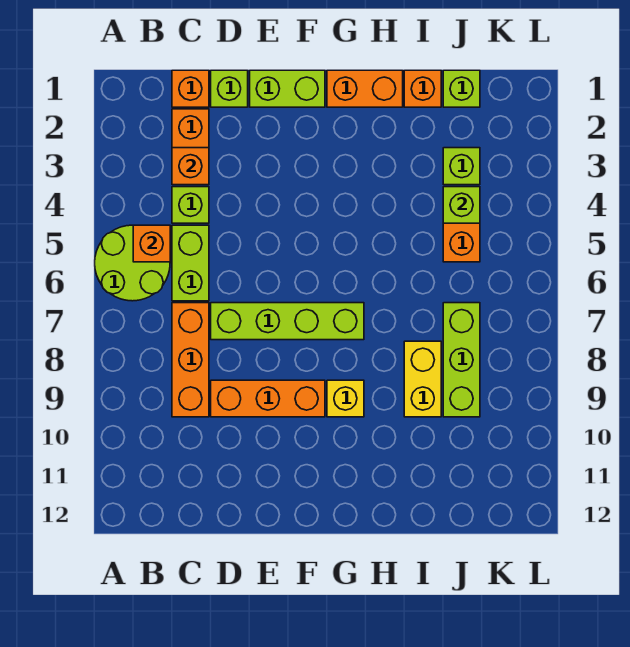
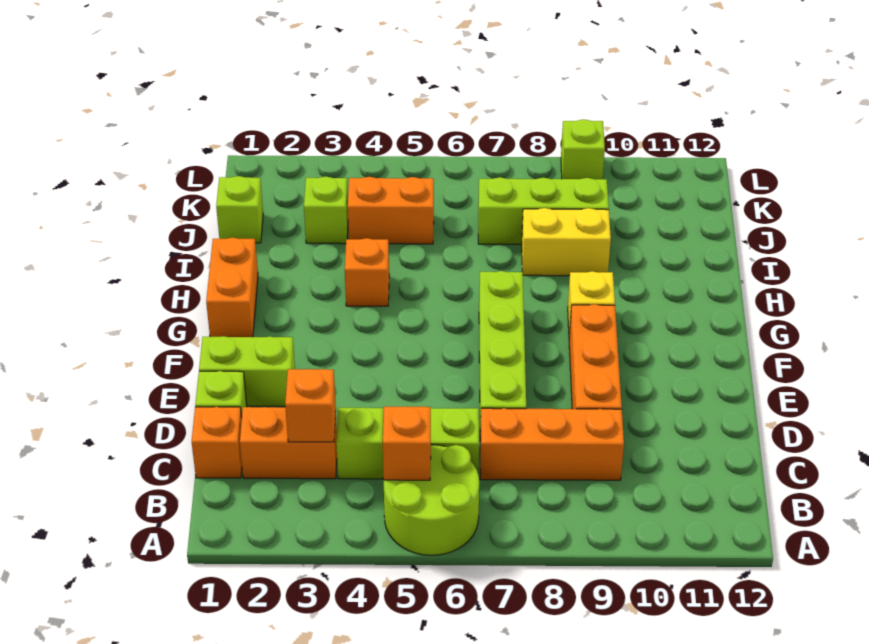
lime 1x2 brick [250,70,325,107] -> lime 1x2 brick turned to [199,336,295,407]
orange 1x1 brick [404,70,441,107] -> orange 1x1 brick moved to [345,238,389,306]
lime 1x1 brick [443,187,480,223] -> lime 1x1 brick moved to [561,119,605,179]

